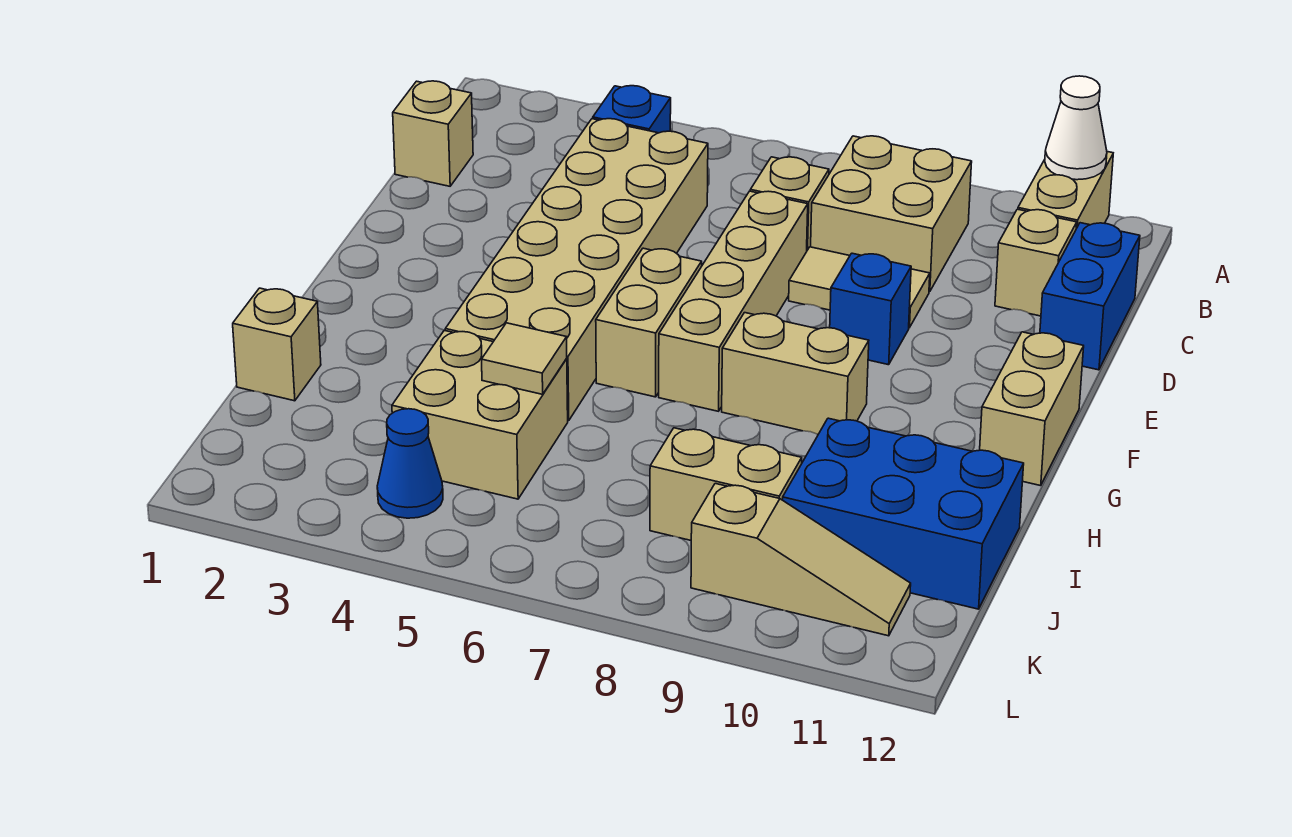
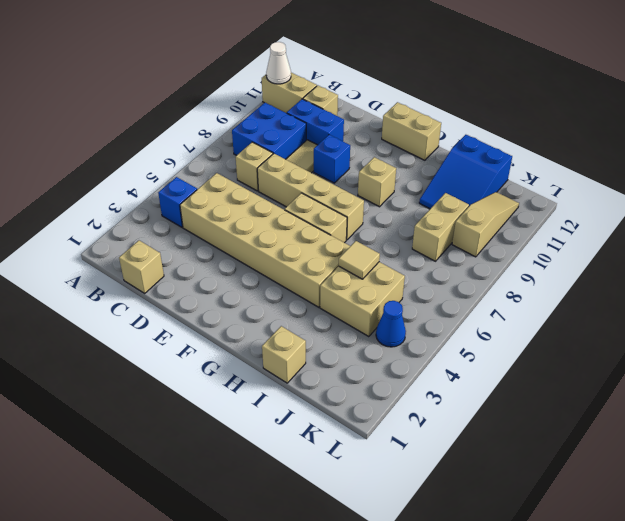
tan 2x2 brick [811,136,972,292] -> blue 2x2 brick [232,103,306,159]
blue 1x2 brick [1040,223,1140,370] -> blue 1x2 brick moved to [287,99,344,145]
tan 1x2 brick [722,313,869,434] -> tan 1x1 brick [358,157,396,207]
blue 2x3 brick [783,418,1024,609] -> blue 2x3 slope [419,135,512,209]

